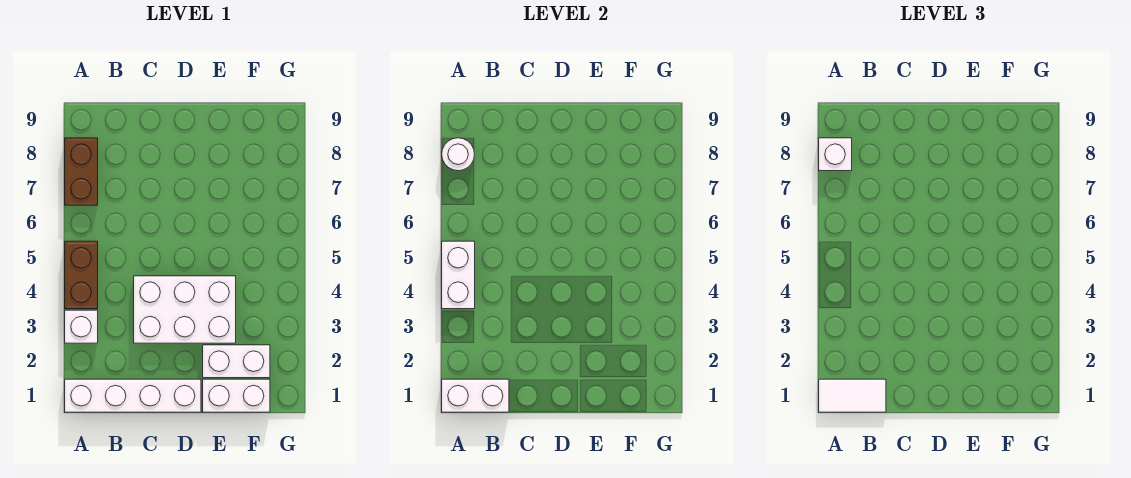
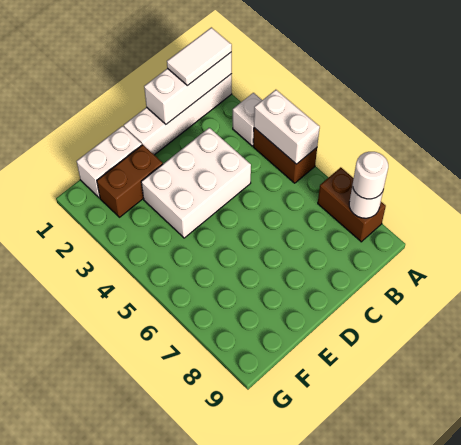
white 1x2 brick [442,379,509,412] -> white 1x3 brick [144,52,232,124]
white 1x1 brick [819,138,852,171] -> white 1x1 round brick [353,152,388,199]
white 1x2 brick [203,345,270,378] -> brown 1x2 brick [97,145,163,217]

